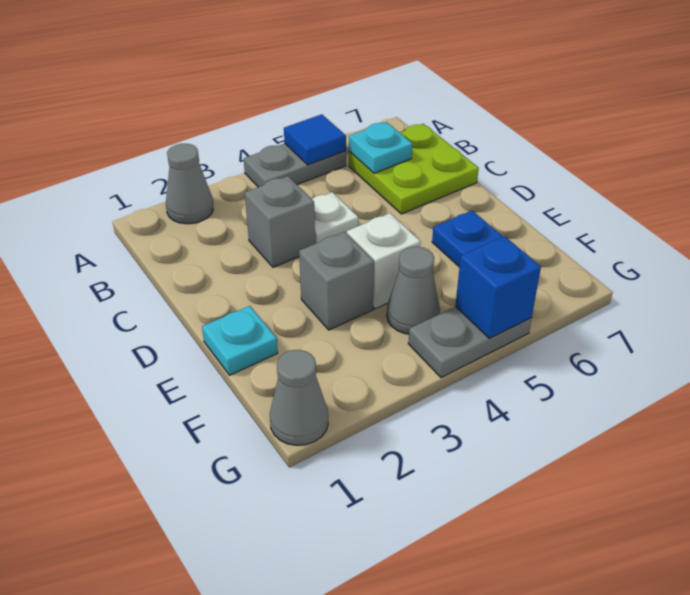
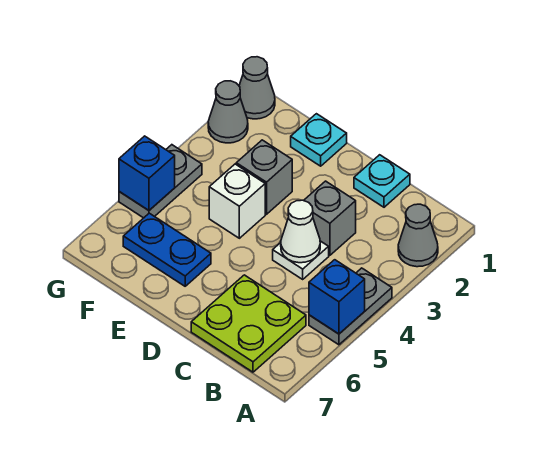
blue 1x1 tile [284,114,346,165] -> blue 1x1 brick [309,260,365,334]
cyan 1x1 plate [349,122,412,173] -> cyan 1x1 plate moved to [354,155,410,207]
none -> white 1x1 cone [281,200,320,263]
grey 1x1 cone [387,247,440,334] -> grey 1x1 cone moved to [208,81,248,143]

